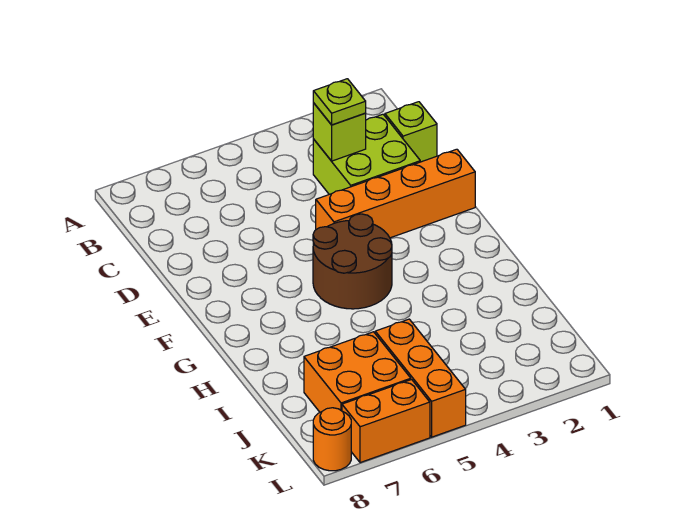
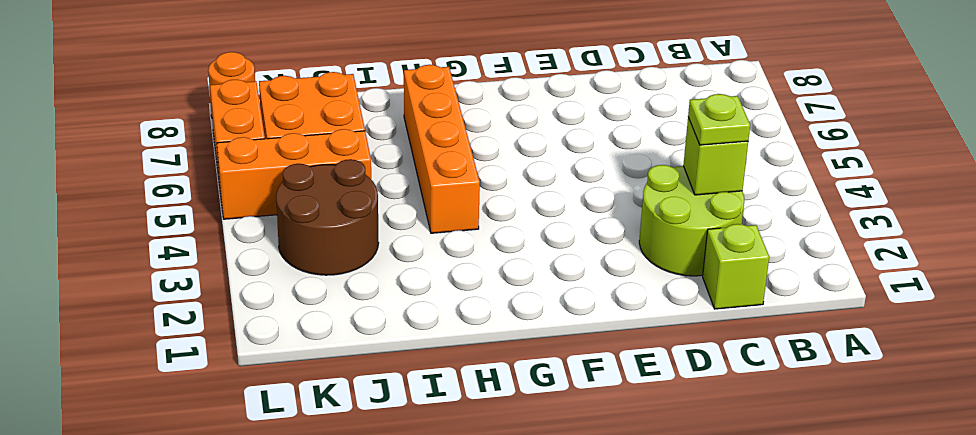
lime 2x2 brick [313,114,420,194] -> lime 2x2 round brick [639,165,744,276]
orange 1x4 brick [316,149,475,238] -> orange 1x4 brick moved to [404,65,480,233]
brown 2x2 round brick [313,214,392,309] -> brown 2x2 round brick moved to [276,159,379,275]

